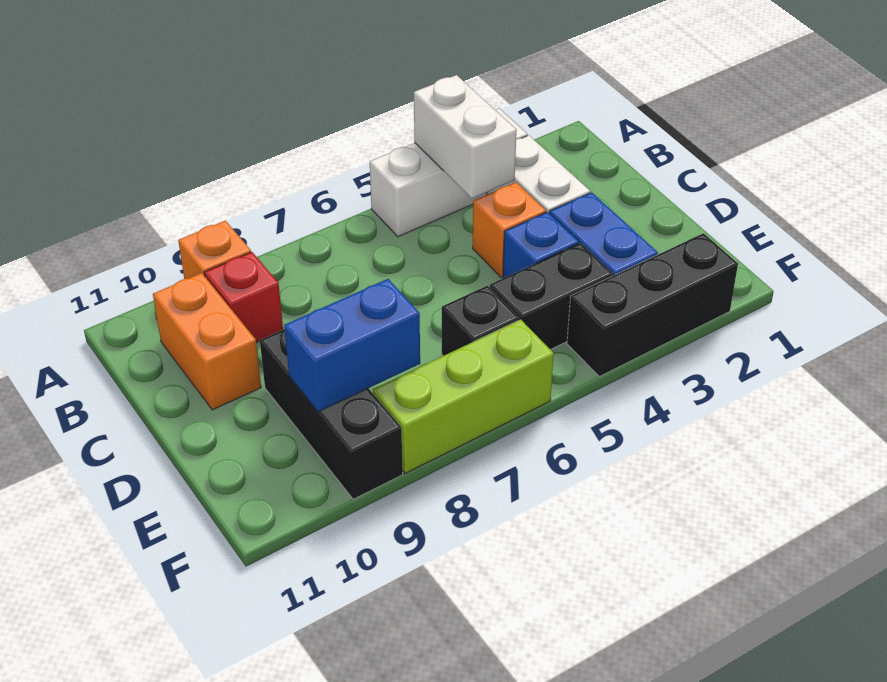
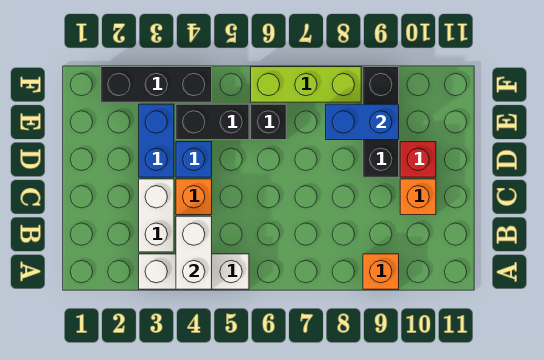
red 1x1 brick [204,252,283,343] -> red 1x1 brick moved to [400,142,436,177]
orange 1x2 brick [153,273,261,410] -> orange 1x1 brick [400,179,436,215]

